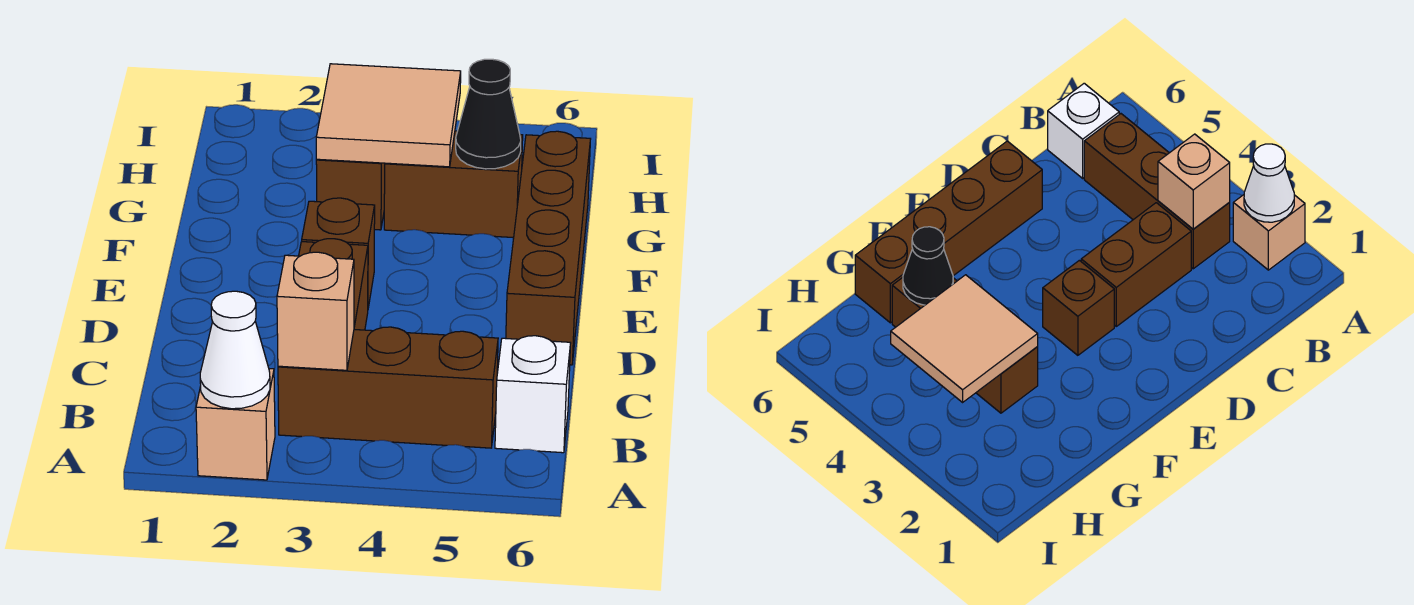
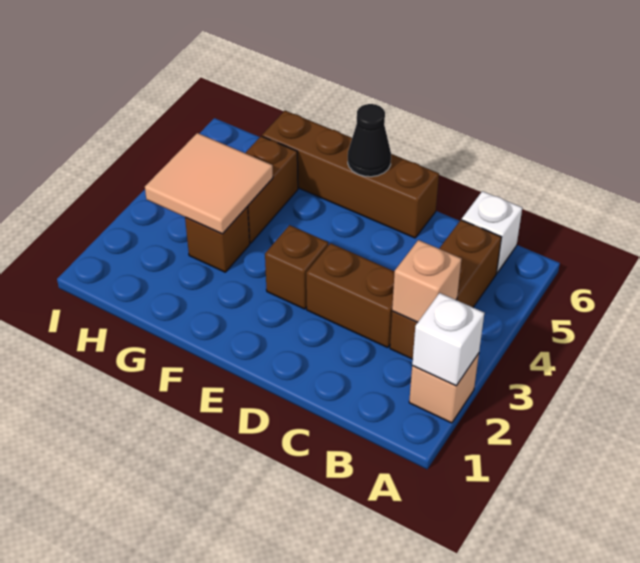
white 1x1 cone [200,291,270,409] -> white 1x1 brick [412,293,484,386]
black 1x1 cone [456,59,521,169] -> black 1x1 cone moved to [348,104,391,177]

